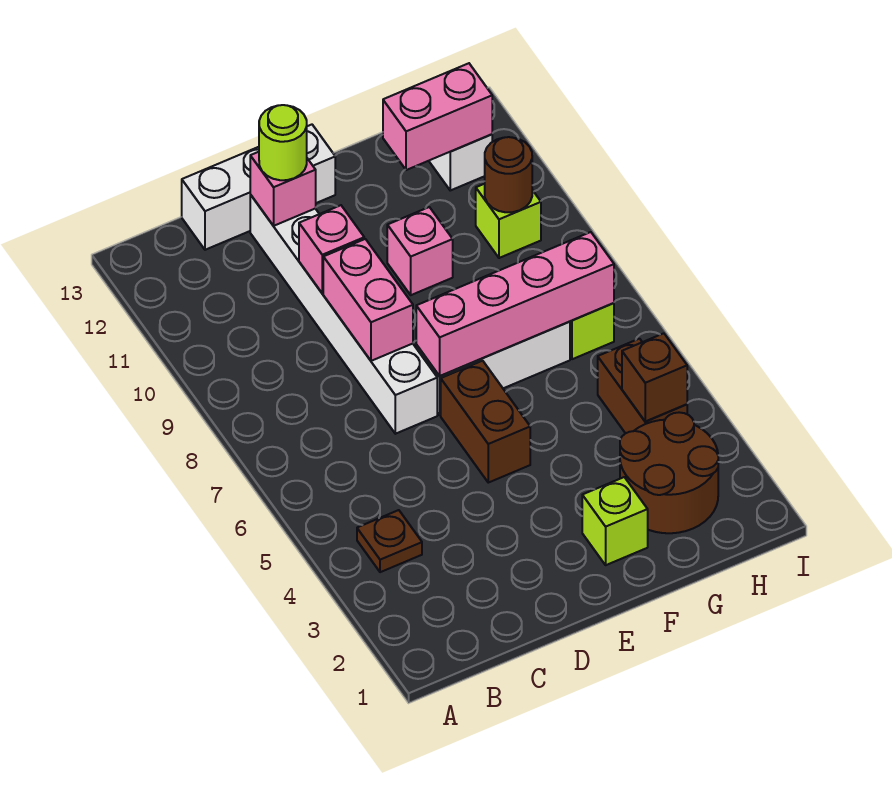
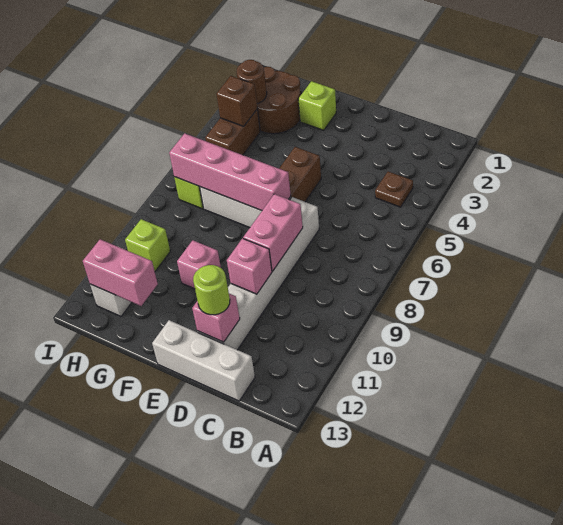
brown 1x1 round brick [485,137,532,212] -> brown 1x1 round brick moved to [237,60,267,104]

